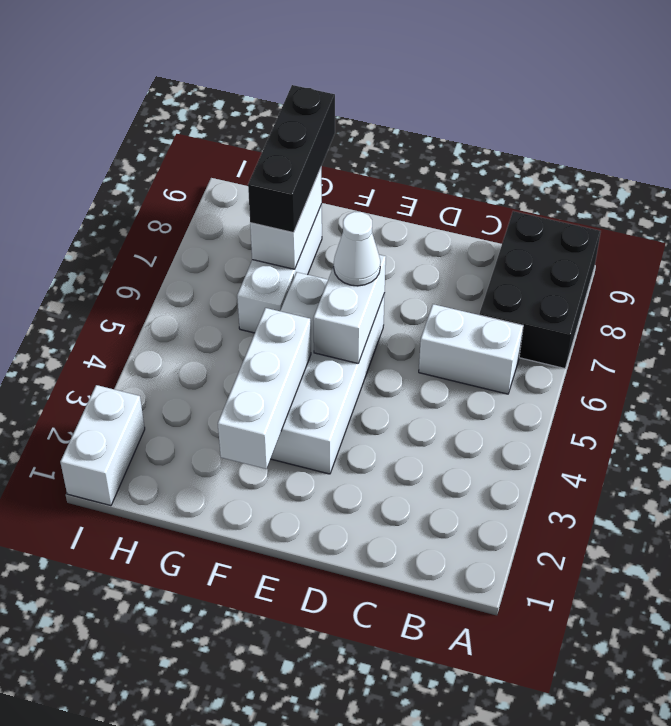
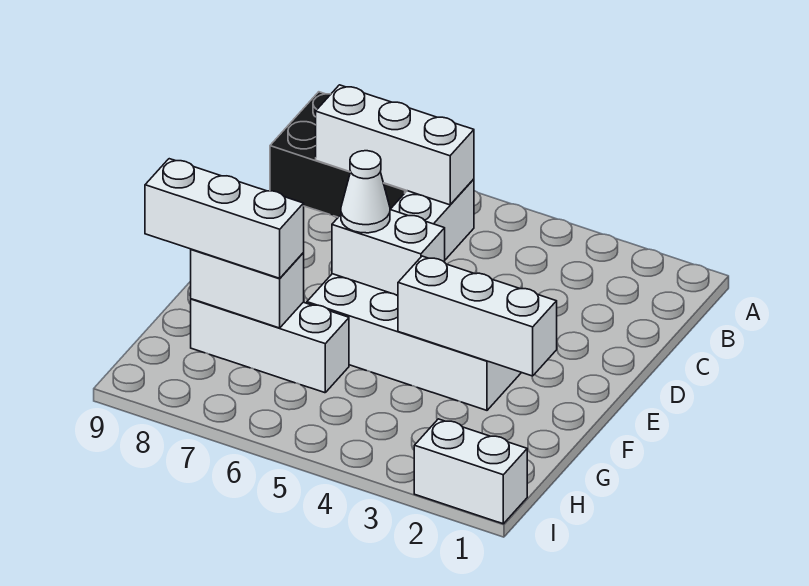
none -> white 1x3 brick [316,85,474,205]
black 1x3 brick [248,85,335,233] -> white 1x3 brick [145,159,304,278]

